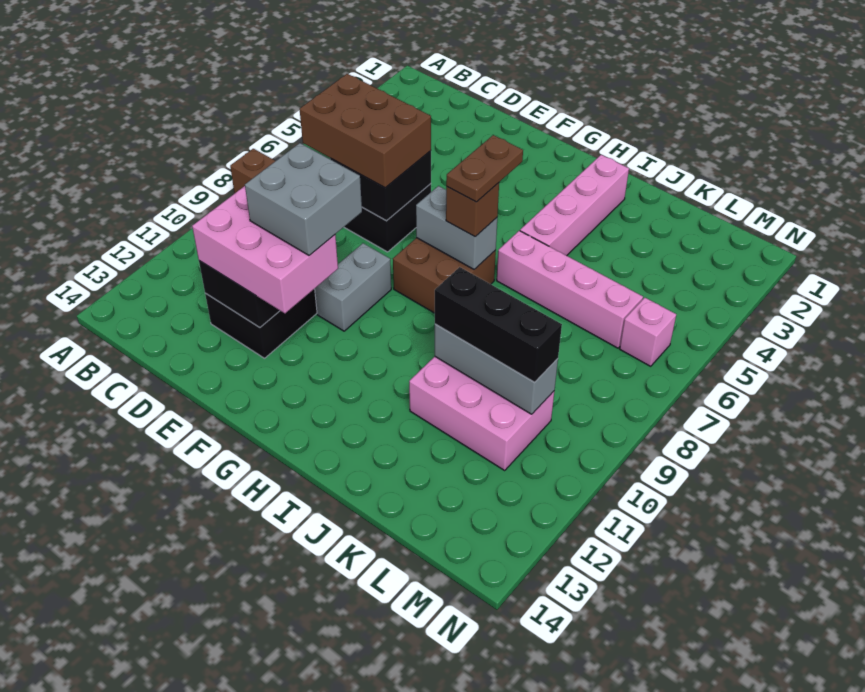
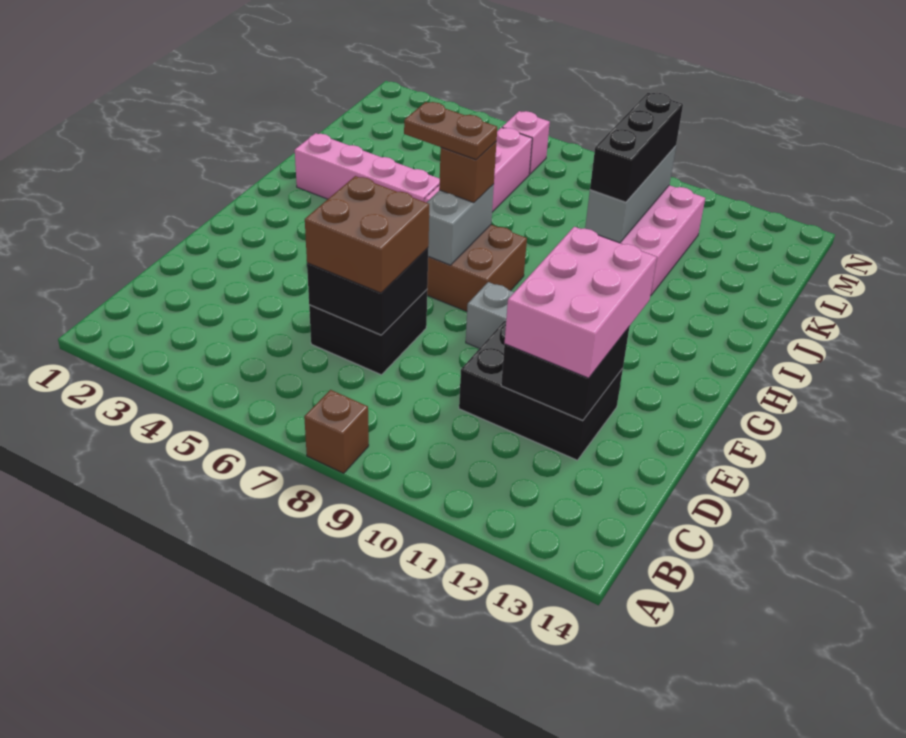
brown 2x3 brick [300,74,431,188] -> brown 2x2 brick [305,176,429,293]
grey 2x2 brick [245,143,362,255] -> none

